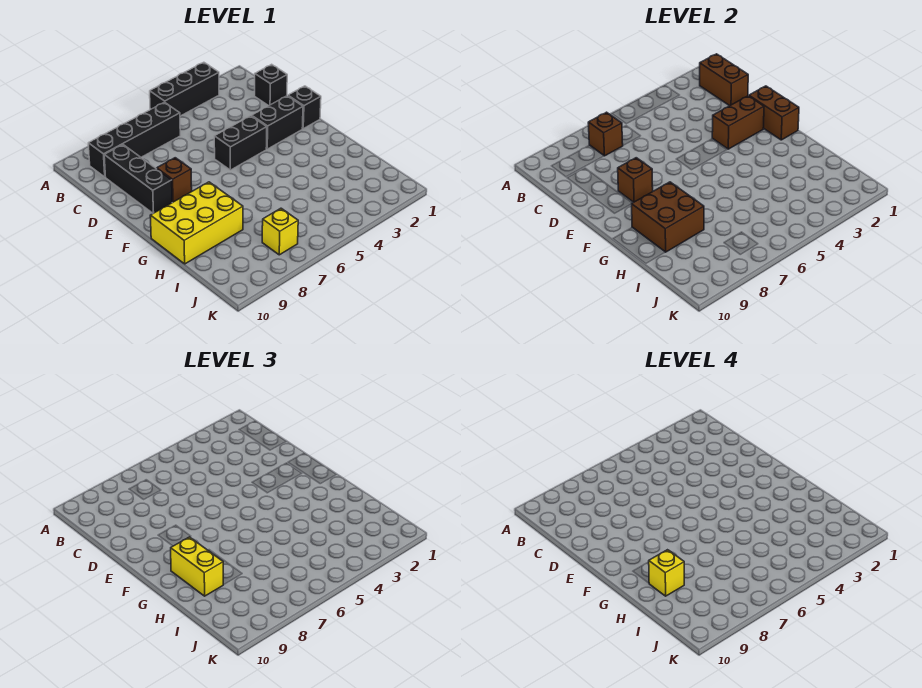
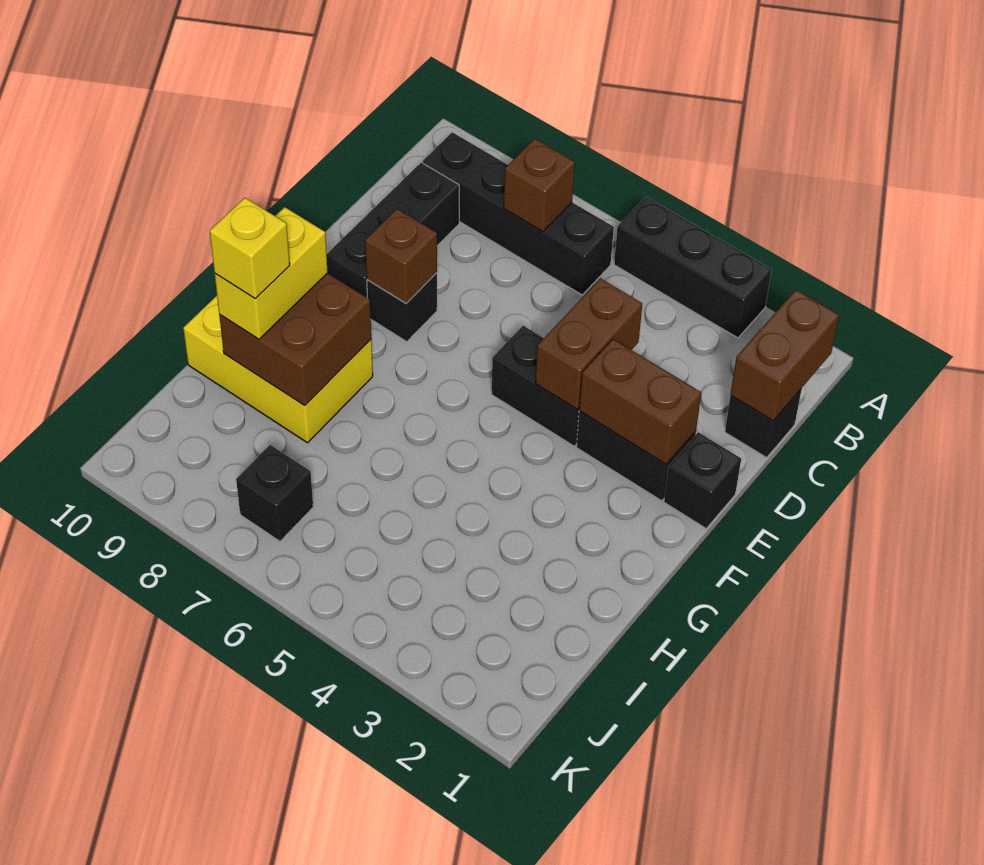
brown 1x2 brick [749,86,799,140] -> brown 1x2 brick moved to [536,279,642,409]
brown 1x1 brick [157,158,192,202] -> black 1x1 brick [367,273,437,342]
yellow 1x1 brick [262,208,298,255] -> black 1x1 brick [236,445,313,541]

